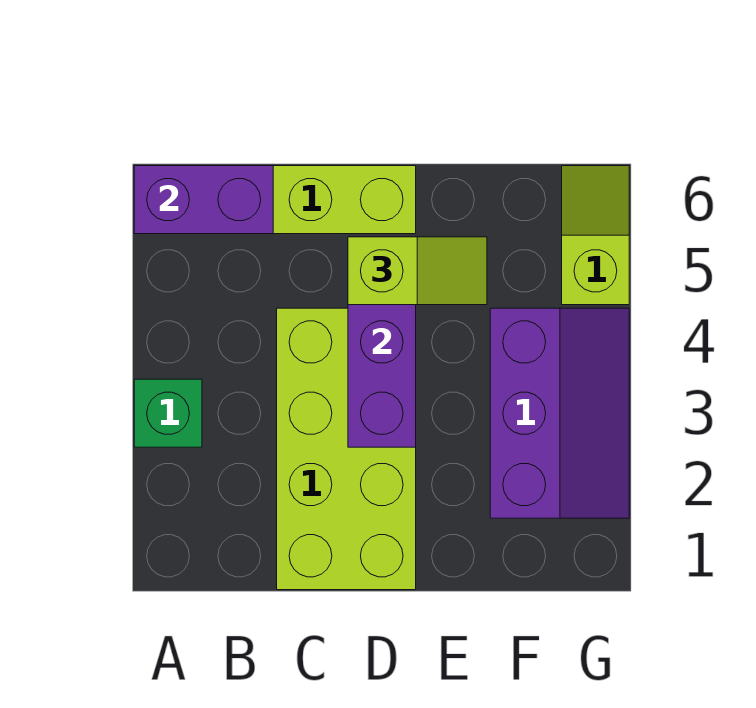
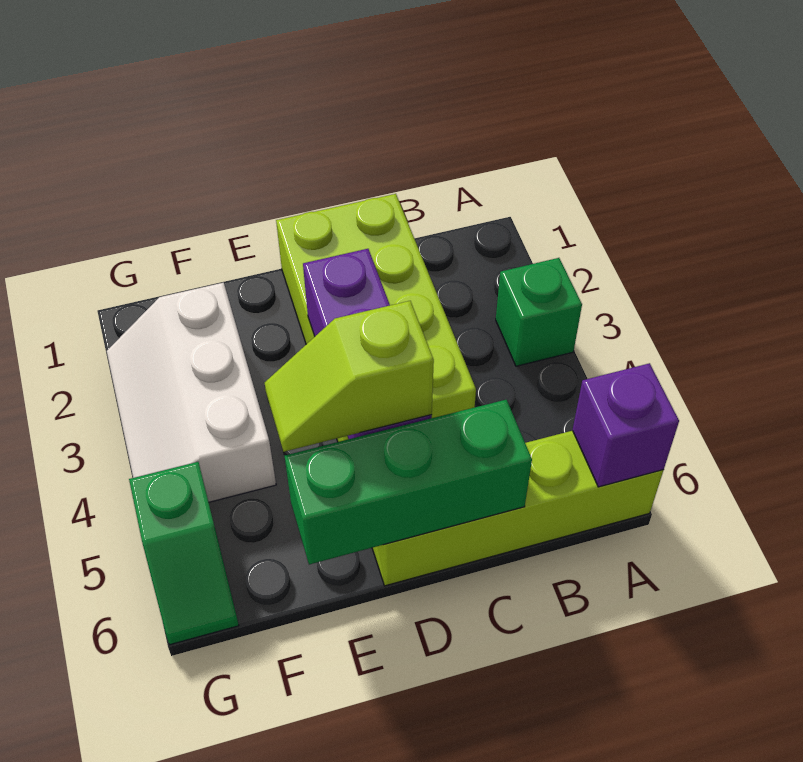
purple 1x2 brick [134,166,273,234] -> purple 1x1 brick [572,363,679,487]
none -> green 1x3 brick [285,400,532,564]
purple 2x3 slope [490,308,629,518] -> white 2x3 slope [107,283,276,502]
lime 1x2 slope [562,166,629,305] -> green 1x2 slope [129,462,239,645]

